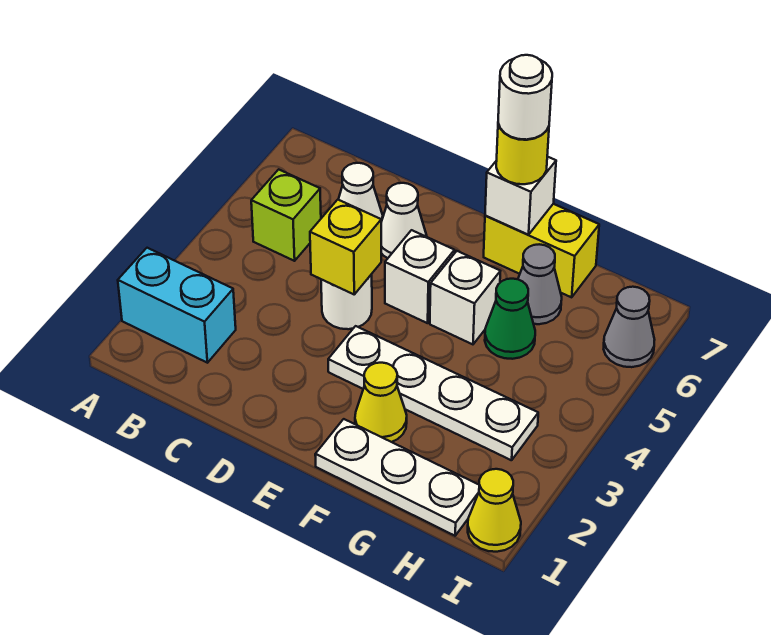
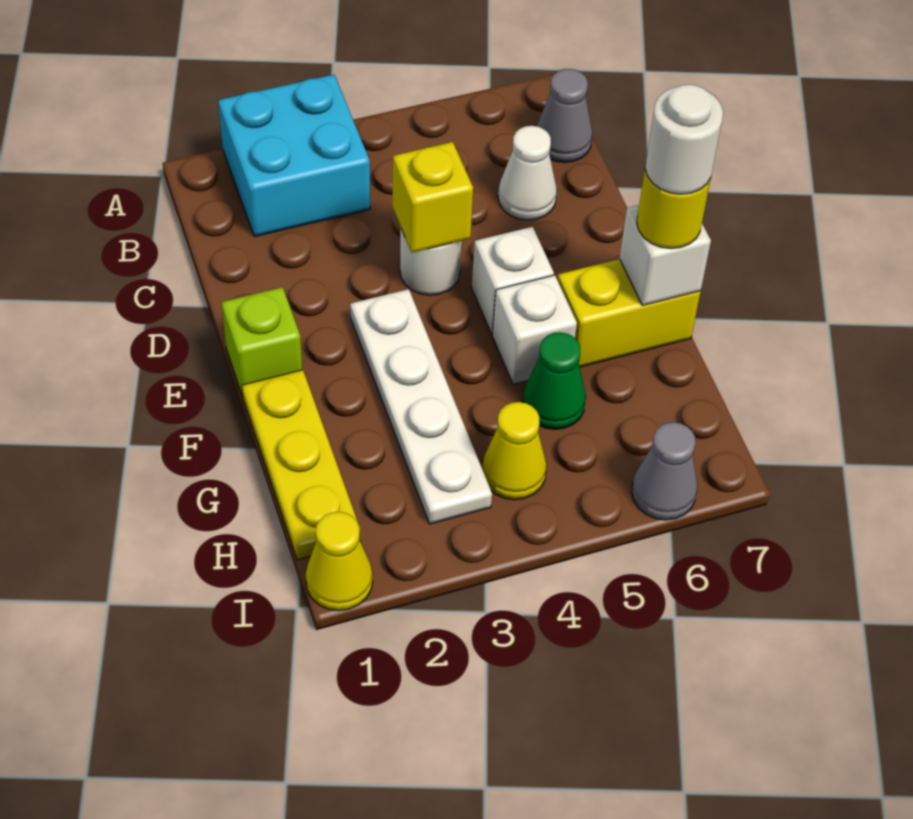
cyan 1x2 brick [118,248,236,363] -> cyan 2x2 brick [218,75,370,237]
lime 1x1 brick [251,169,321,261] -> lime 1x1 brick moved to [221,287,302,397]
white 1x1 cone [381,183,427,258] -> none
white 1x3 plate [315,419,479,536] -> yellow 1x3 plate [242,370,361,560]
yellow 1x1 cone [355,363,407,442] -> yellow 1x1 cone moved to [482,402,547,500]
yellow 1x2 brick [484,204,599,297] -> yellow 1x2 brick turned to [557,259,701,367]
grey 1x1 cone [518,244,562,324] -> grey 1x1 cone moved to [537,69,592,162]

